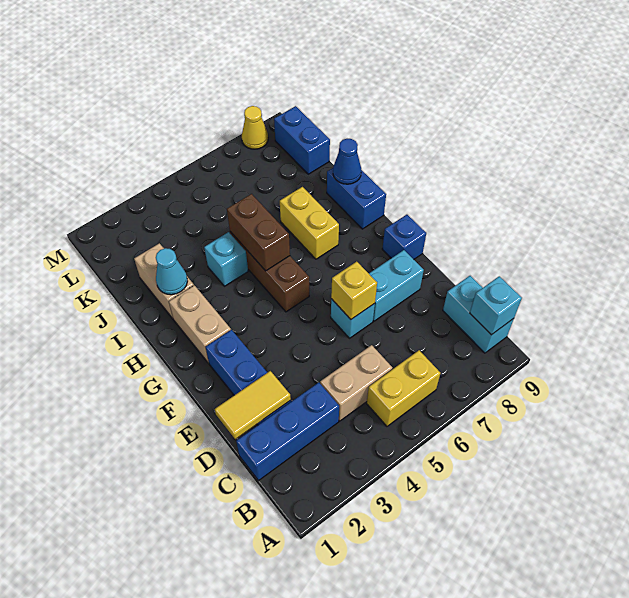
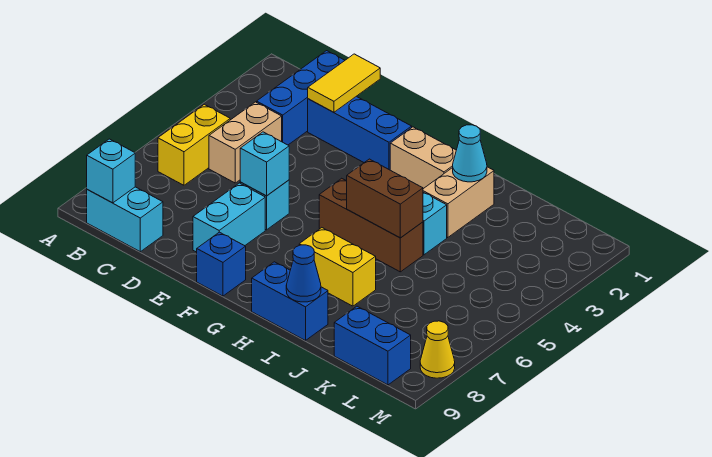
yellow 1x1 brick [331,262,377,319] -> cyan 1x1 brick [240,132,289,196]
tan 1x2 brick [134,243,194,319] -> tan 1x2 brick turned to [423,167,494,238]

